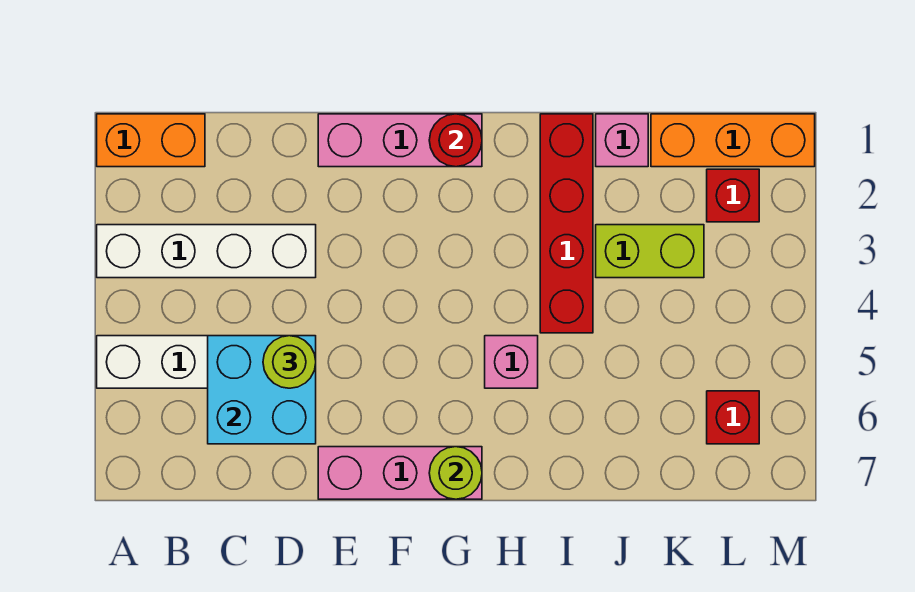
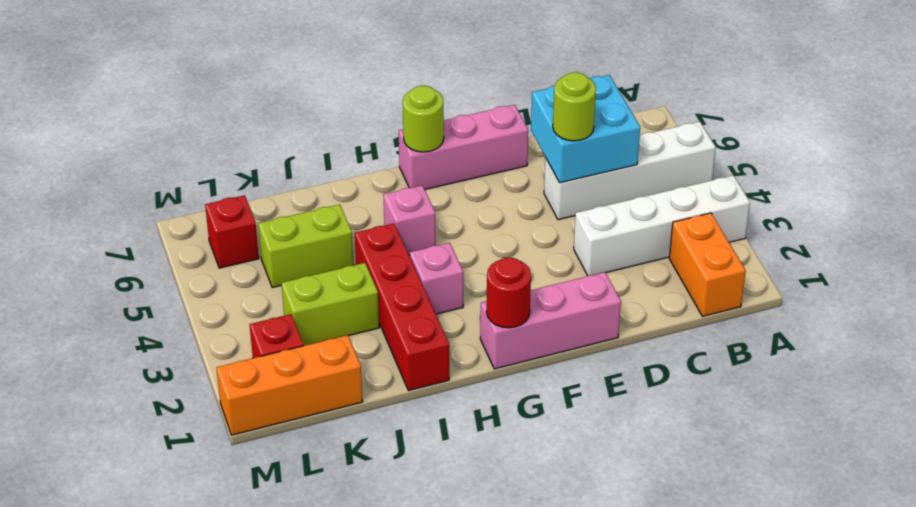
orange 1x2 brick [97,114,205,167] -> orange 1x2 brick turned to [669,213,746,316]
pink 1x1 brick [596,114,648,167] -> pink 1x1 brick moved to [410,243,463,314]
none -> lime 1x2 brick [258,204,353,288]

